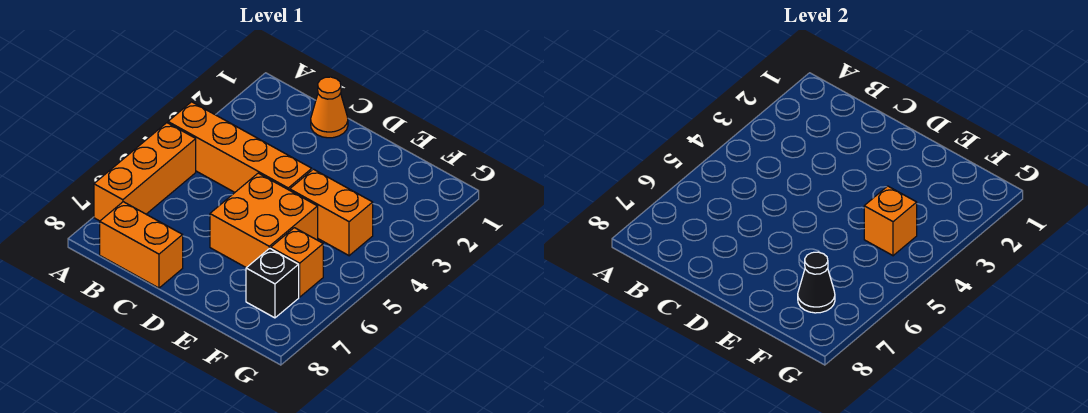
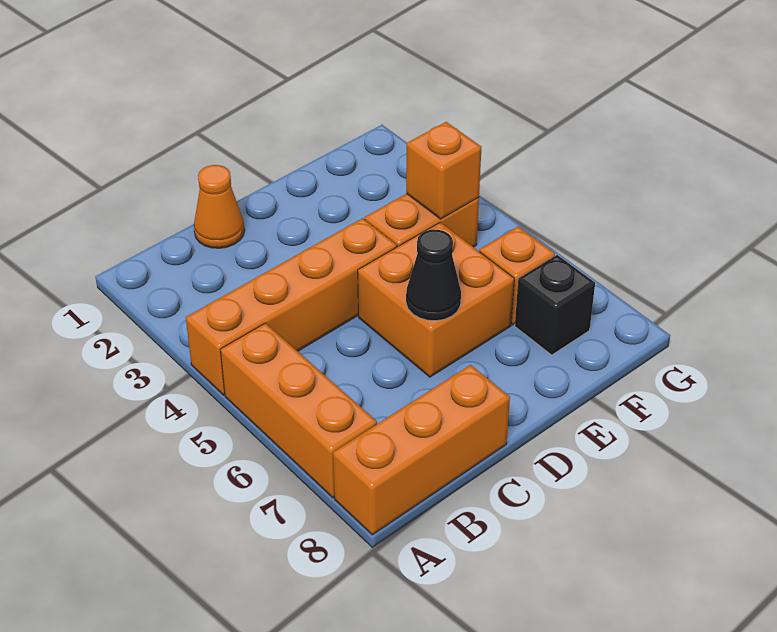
orange 1x2 brick [100,202,183,288] -> orange 1x3 brick [333,365,510,535]
black 1x1 cone [798,252,835,313] -> black 1x1 cone moved to [406,230,461,321]

